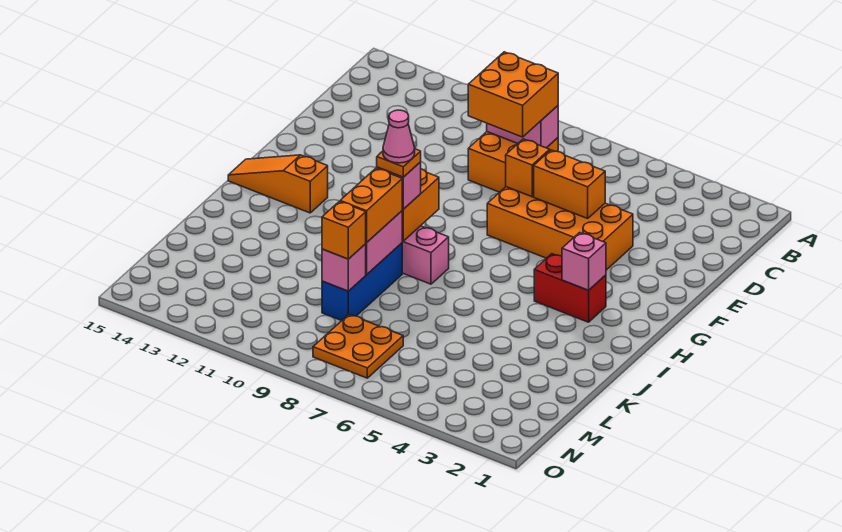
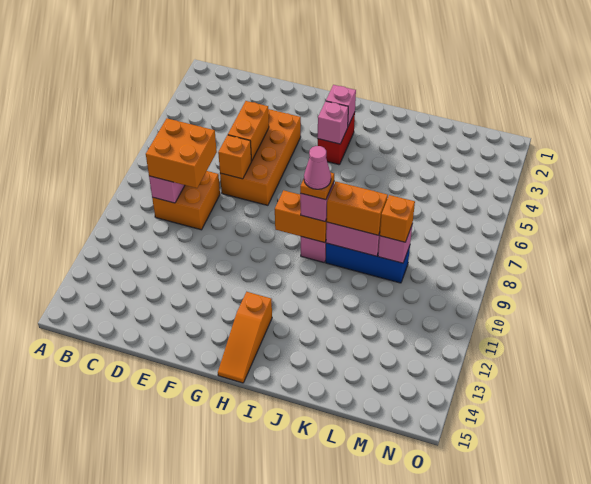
none -> pink 1x1 brick [318,101,348,144]
orange 2x2 plate [313,315,403,378] -> none

